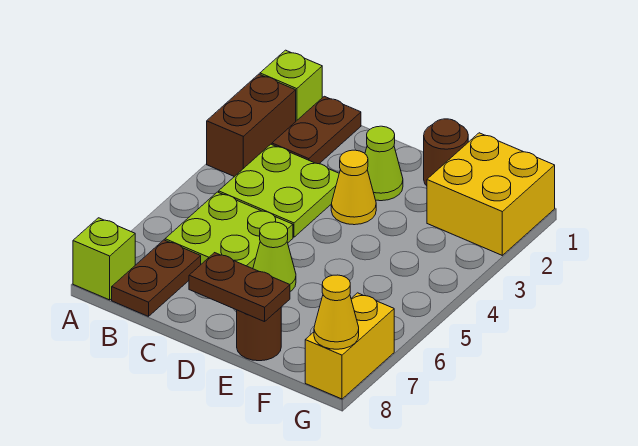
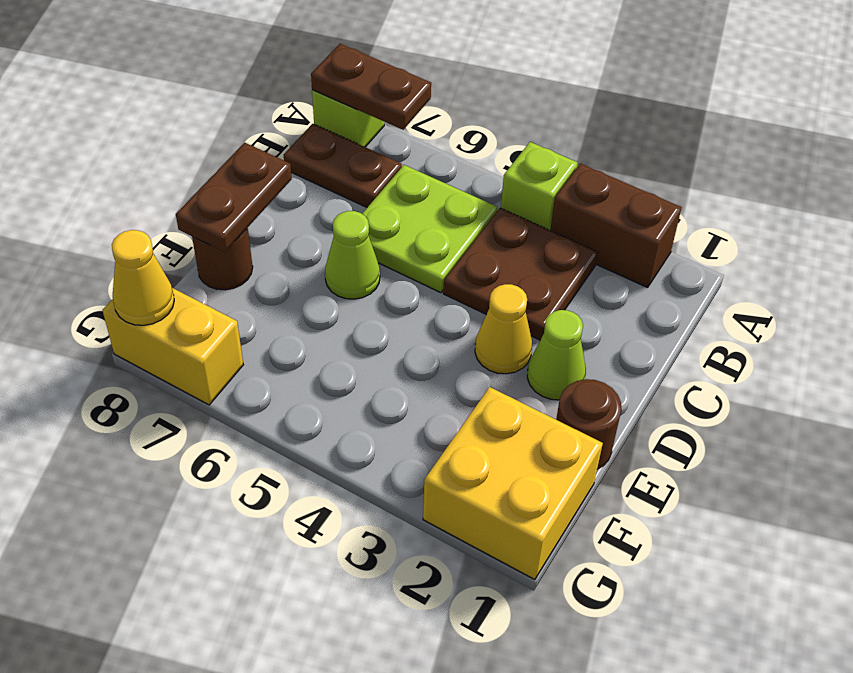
lime 1x1 brick [260,50,322,121] -> lime 1x1 brick moved to [501,142,578,230]
brown 1x2 plate [272,96,361,164] -> brown 1x2 plate moved to [311,44,431,130]
lime 2x2 plate [219,144,339,237] -> brown 2x2 plate [443,208,598,340]

